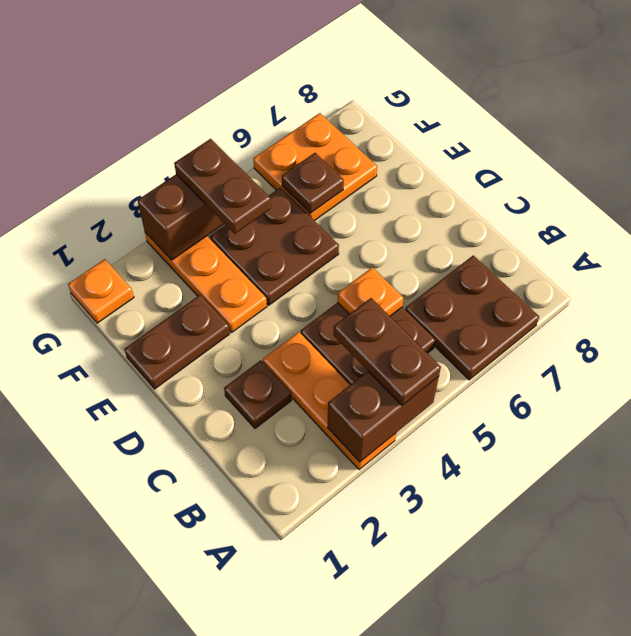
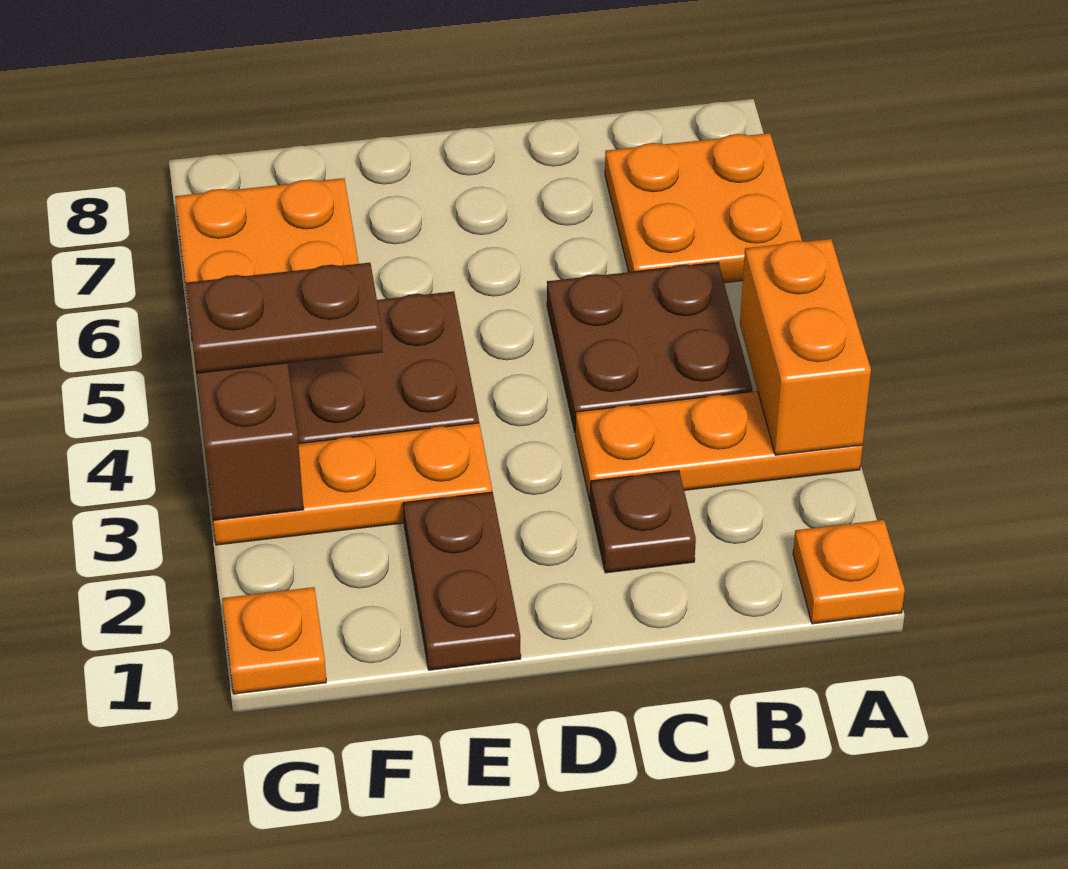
brown 1x2 brick [327,371,439,462] -> orange 1x2 brick [740,239,871,455]
brown 1x2 plate [333,298,441,405] -> none
brown 2x2 plate [405,255,539,380] -> orange 2x2 plate [605,133,802,283]
orange 1x1 plate [337,267,404,316] -> orange 1x1 plate moved to [793,520,905,624]
brown 1x1 plate [282,153,344,213] -> none

